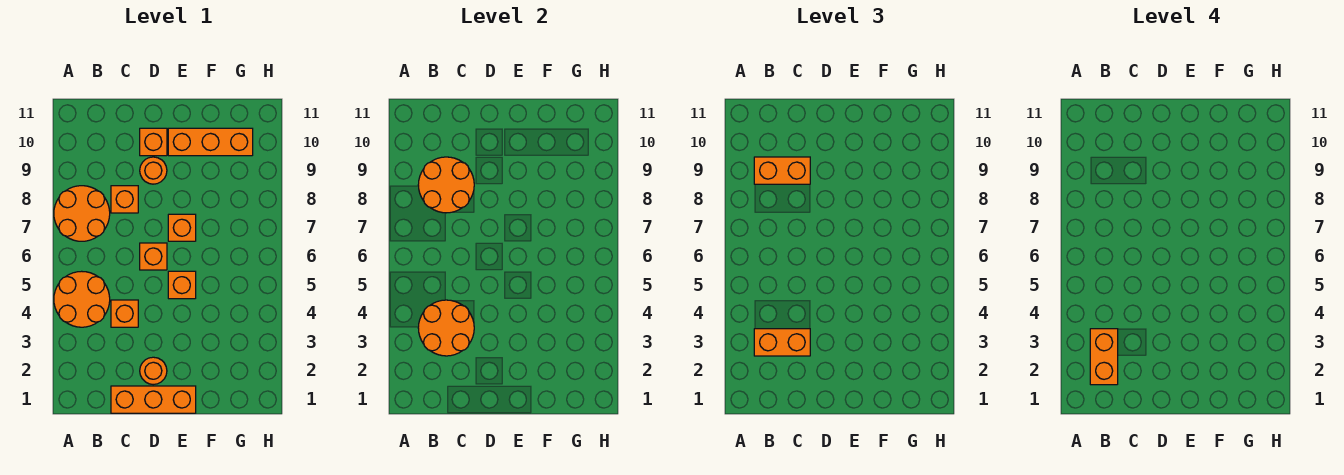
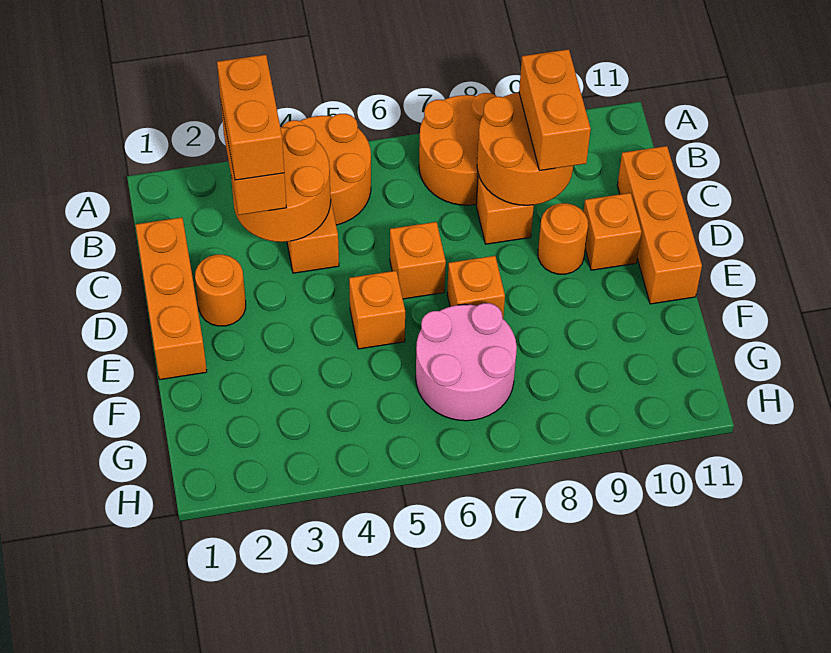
orange 1x2 brick [1090,329,1118,385] -> orange 1x2 brick turned to [217,55,284,180]
orange 1x3 brick [168,128,253,156] -> orange 1x3 brick moved to [617,146,702,304]
none -> pink 2x2 round brick [416,303,517,421]

